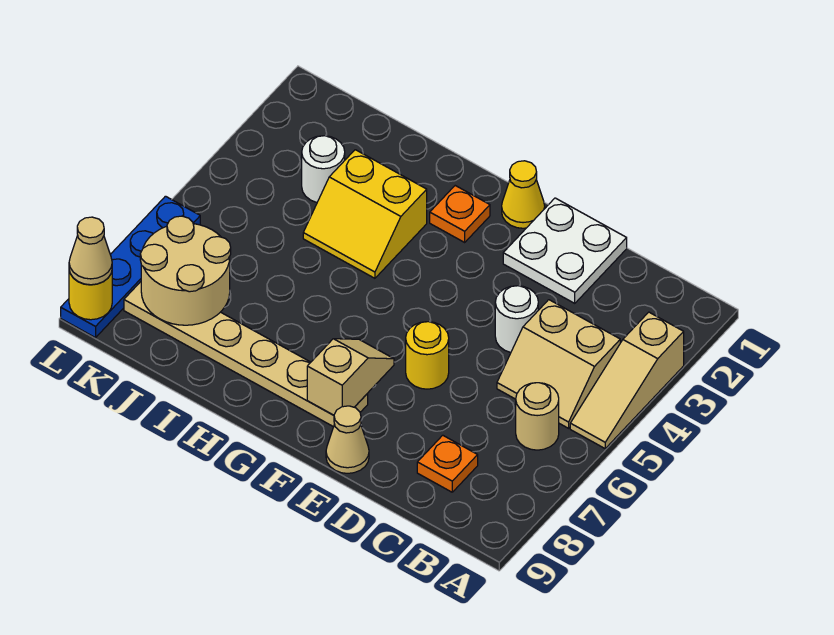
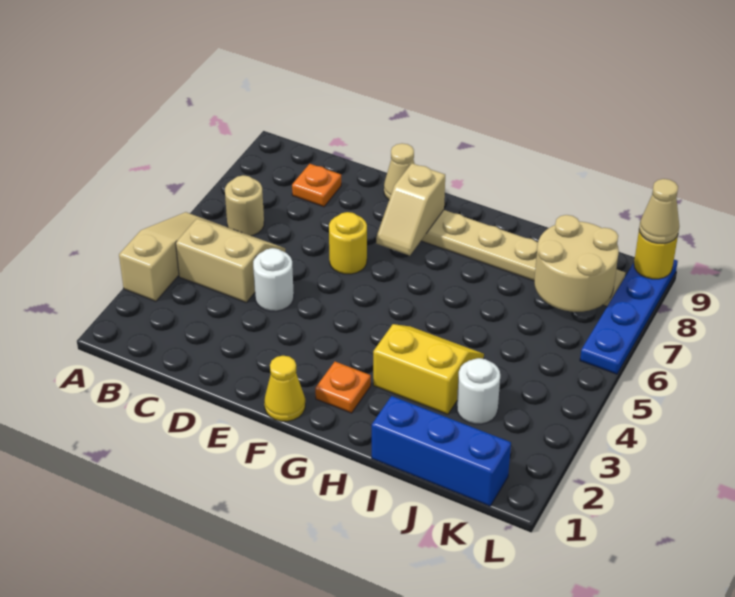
white 2x2 plate [503,198,627,303] -> none
none -> blue 1x3 brick [372,396,511,506]

